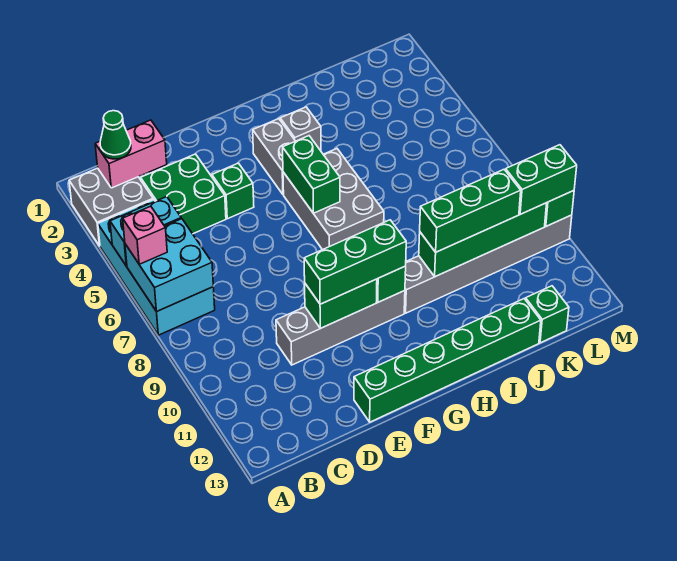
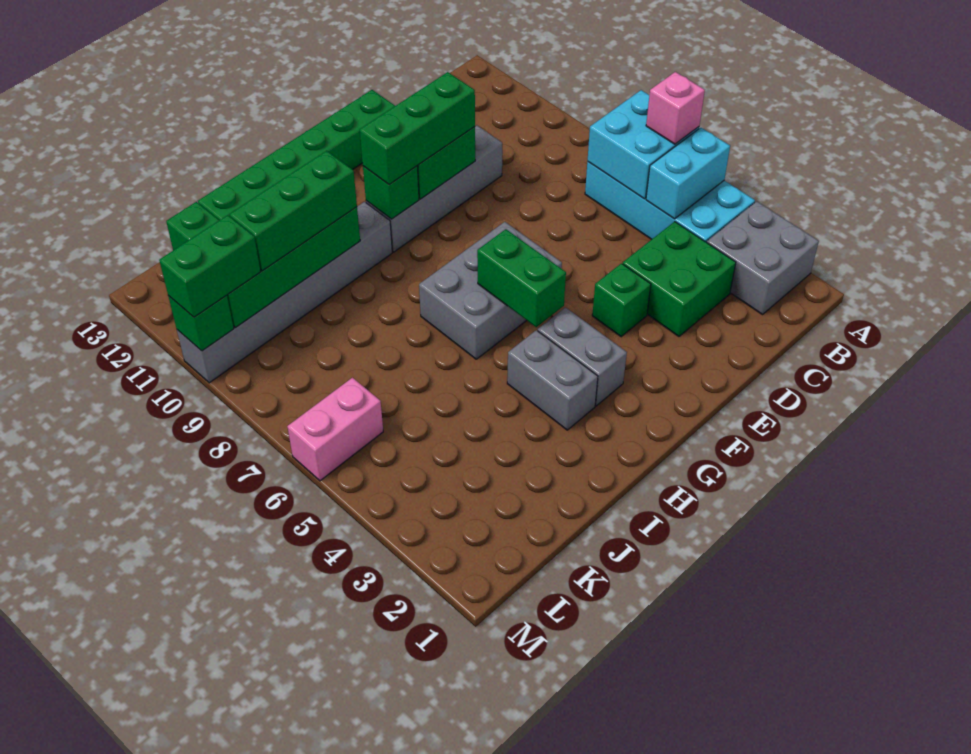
pink 1x2 brick [95,120,167,188] -> pink 1x2 brick moved to [287,378,383,481]
green 1x1 cone [100,111,131,159] -> none
grey 2x3 brick [283,149,384,250] -> grey 2x3 brick turned to [419,222,562,359]
grey 1x1 brick [280,107,321,151] -> grey 1x2 brick [507,330,598,430]

